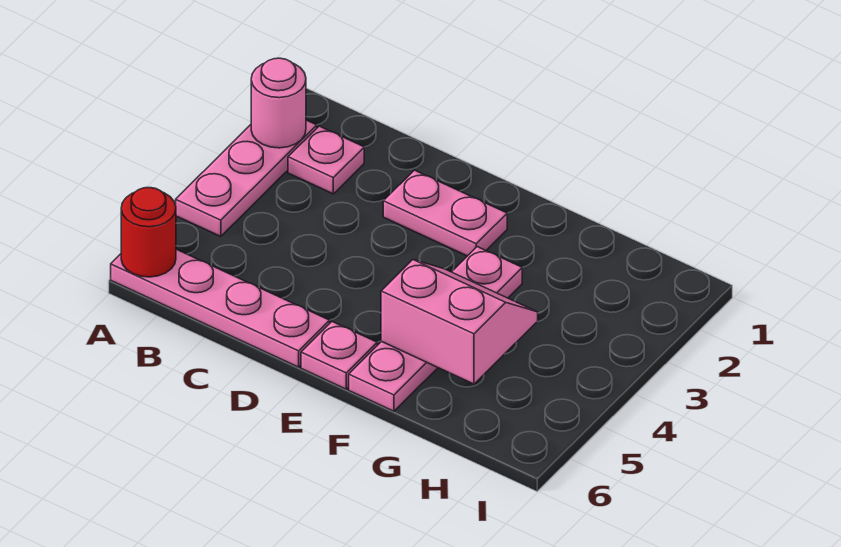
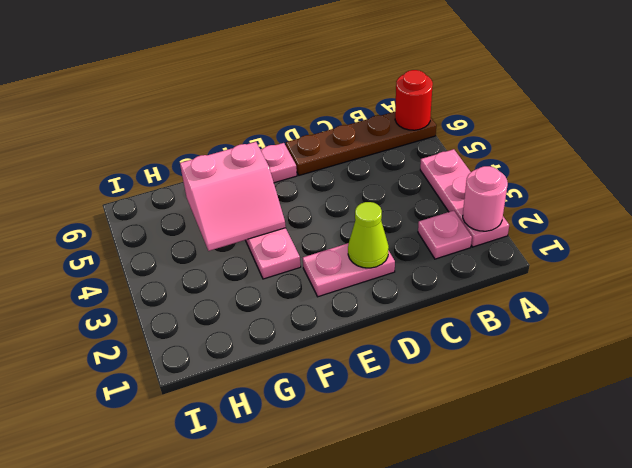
pink 1x4 plate [111,249,330,367] -> brown 1x4 plate [286,112,436,175]
none -> lime 1x1 cone [348,202,389,268]

